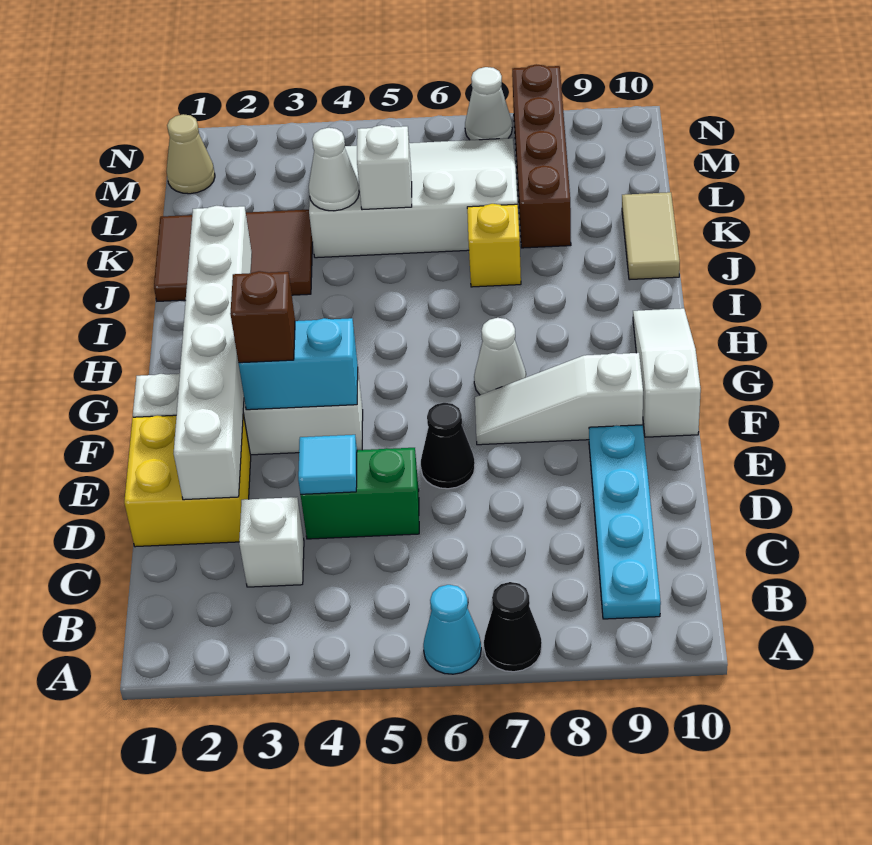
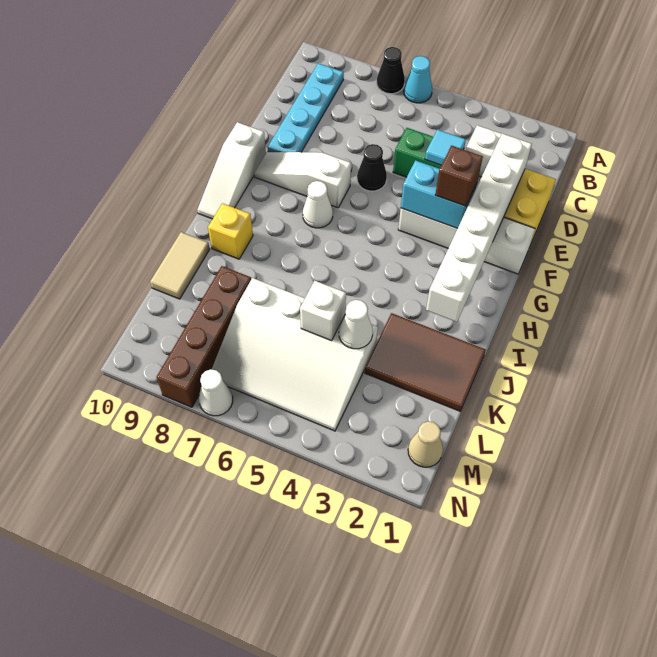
white 1x3 slope [475,353,643,445] -> white 1x3 slope turned to [254,152,351,208]
yellow 1x1 brick [467,204,521,287] -> yellow 1x1 brick moved to [208,203,253,259]

